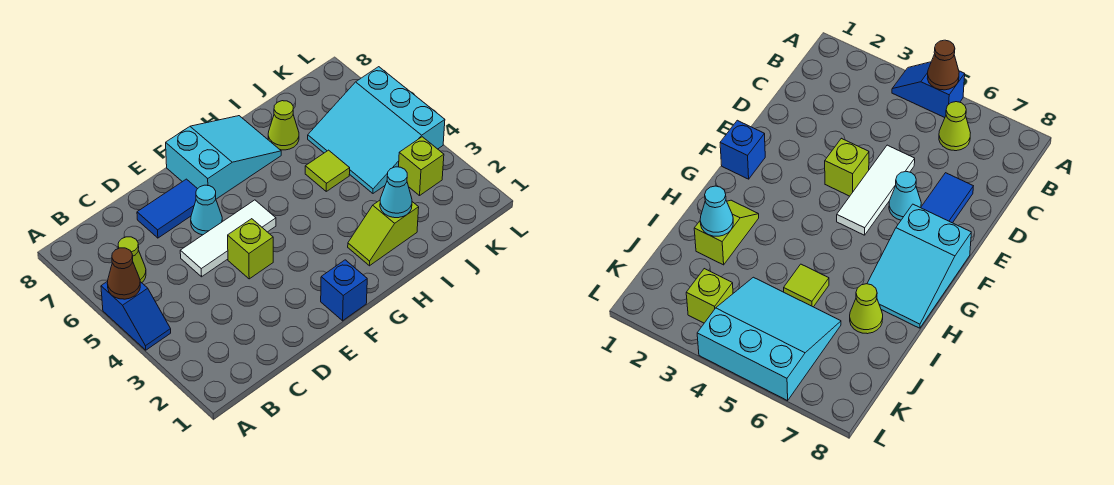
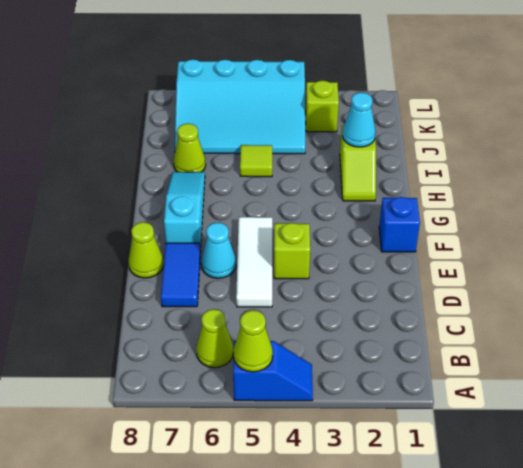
brown 1x1 cone [107,248,140,299] -> lime 1x1 cone [233,310,273,372]
none -> lime 1x1 cone [129,222,164,278]
cyan 2x3 slope [166,116,281,199] -> cyan 1x3 slope [164,172,205,251]
cyan 3x3 slope [308,67,445,193] -> cyan 3x4 slope [175,59,305,154]

